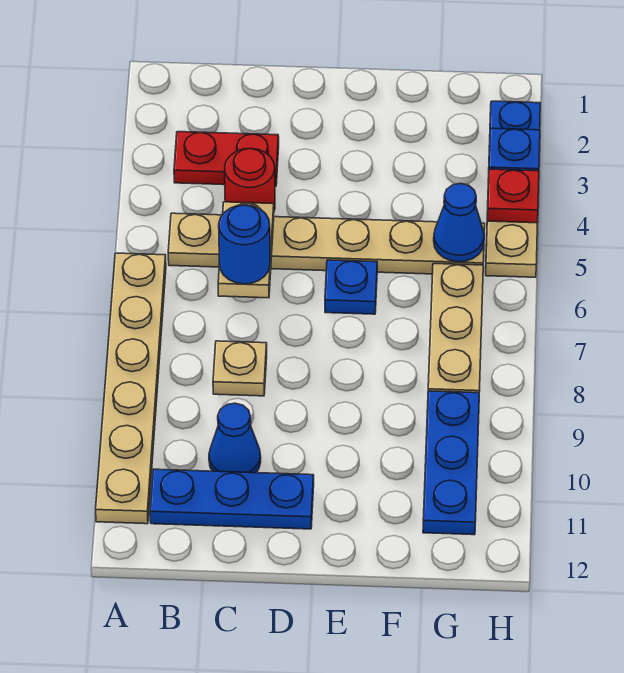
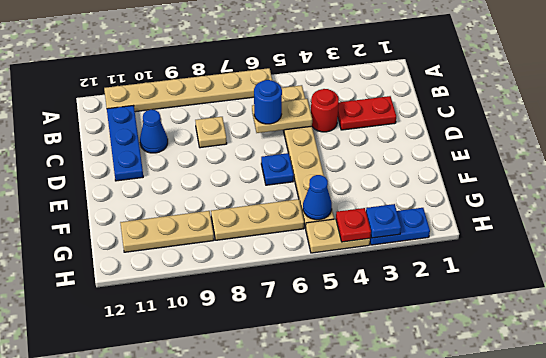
red 1x2 plate [174,132,279,186] -> red 1x2 plate turned to [338,96,396,130]
blue 1x3 plate [423,391,479,535] -> tan 1x3 plate [120,211,214,252]

